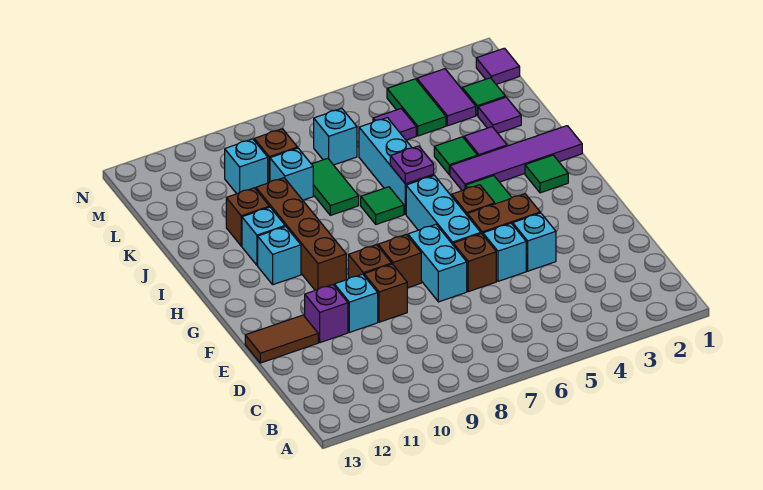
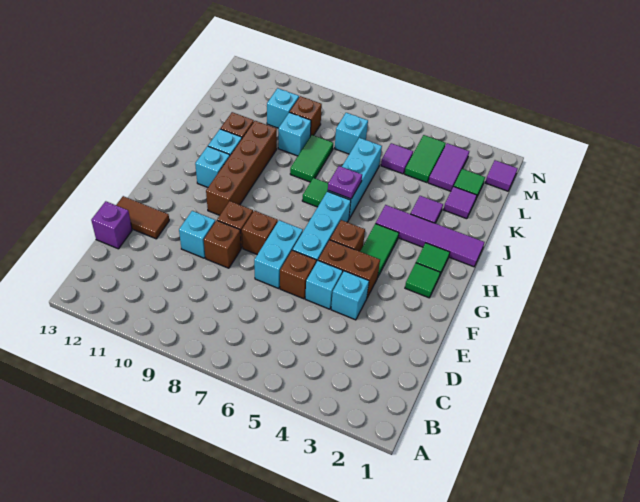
purple 1x1 brick [305,285,348,343] -> purple 1x1 brick moved to [91,201,132,249]
green 1x1 tile [434,137,477,175] -> green 1x1 tile moved to [405,263,440,298]

